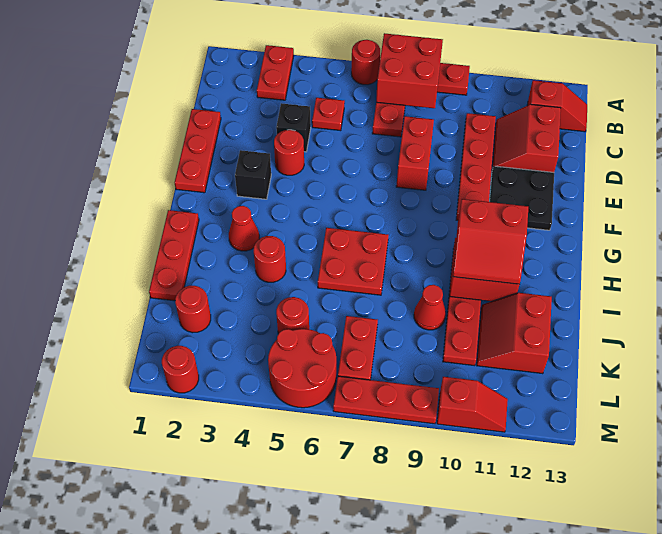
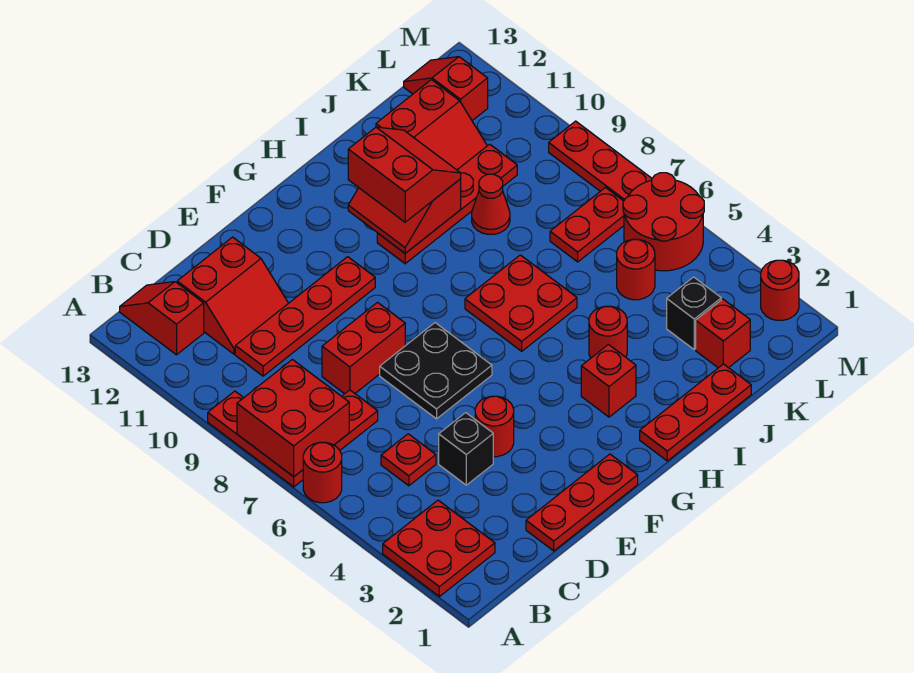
red 1x2 plate [257,45,294,100] -> red 2x2 plate [383,500,495,596]
black 2x2 plate [490,166,554,230] -> black 2x2 plate moved to [380,323,492,419]
black 1x1 brick [235,150,271,199] -> black 1x1 brick moved to [667,277,721,349]
red 1x1 cone [229,206,259,251] -> red 1x1 brick [581,345,636,417]
red 1x1 round brick [175,286,211,333] -> red 1x1 brick [696,299,750,368]
red 1x2 slope [437,377,508,432] -> red 1x2 slope moved to [404,57,488,121]

